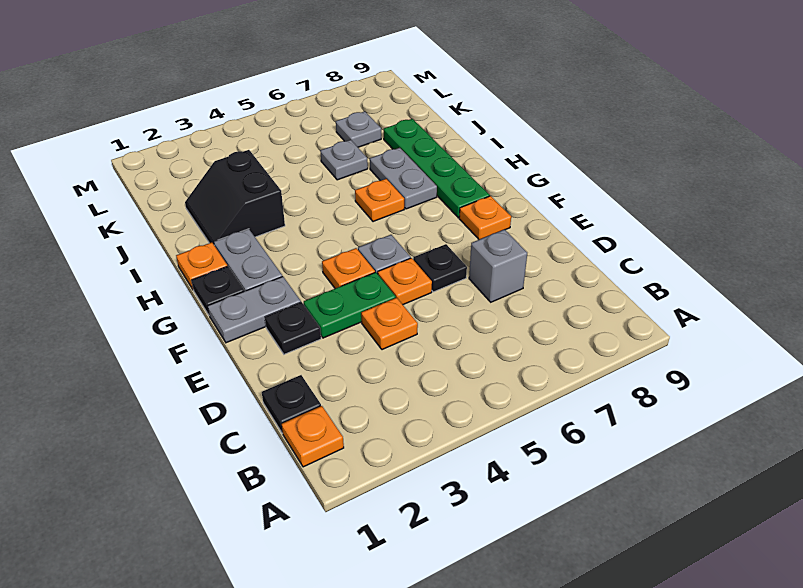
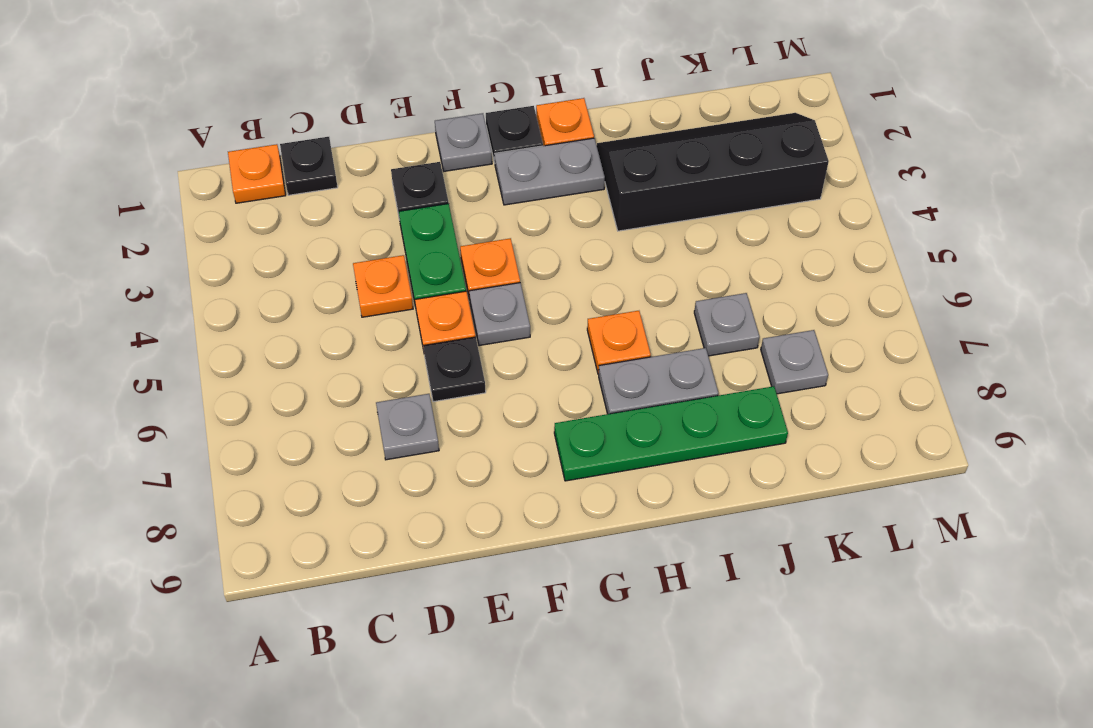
grey 1x1 brick [469,230,527,302] -> grey 1x1 plate [376,394,439,460]
grey 1x2 plate [208,276,301,343] -> grey 1x1 plate [435,113,492,171]
orange 1x1 plate [459,196,511,240] -> none
black 2x2 slope [185,150,285,244] -> black 2x4 slope [597,113,829,231]

